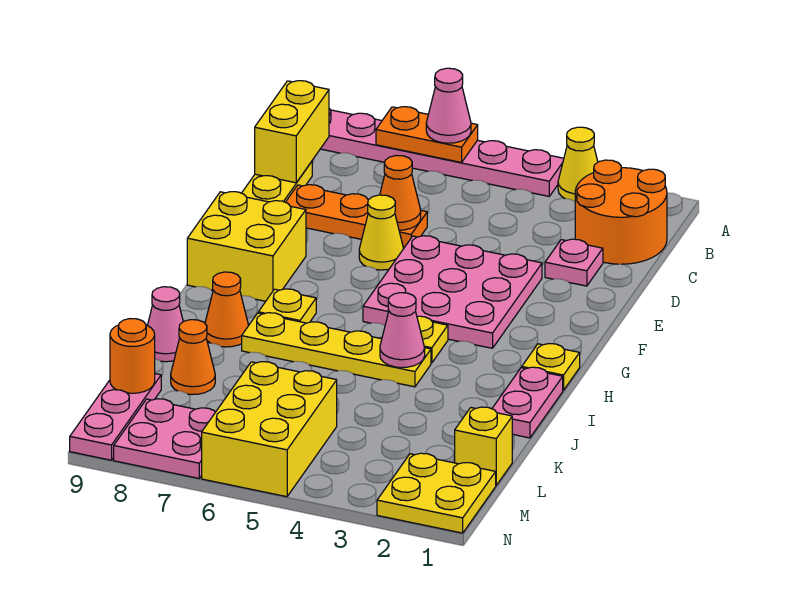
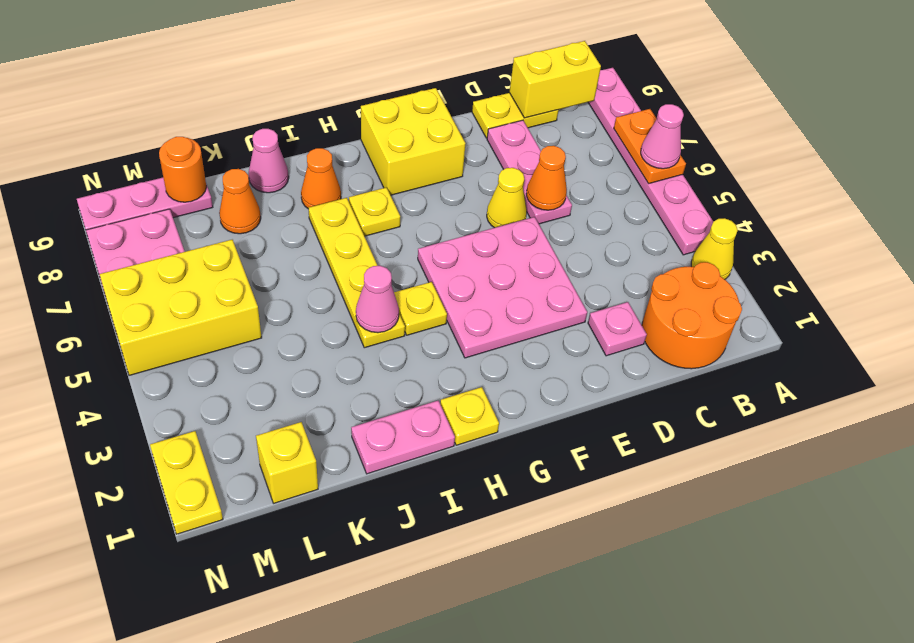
orange 1x3 plate [286,185,427,248] -> pink 1x3 plate [487,120,572,224]
yellow 2x2 plate [377,453,496,533] -> yellow 1x2 plate [150,431,223,534]

